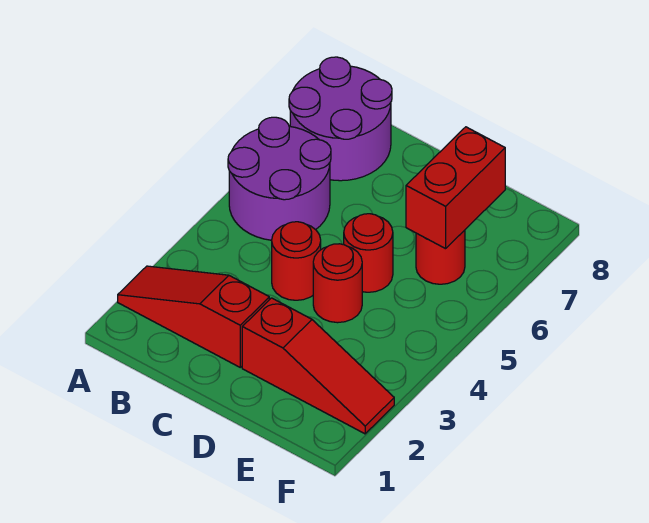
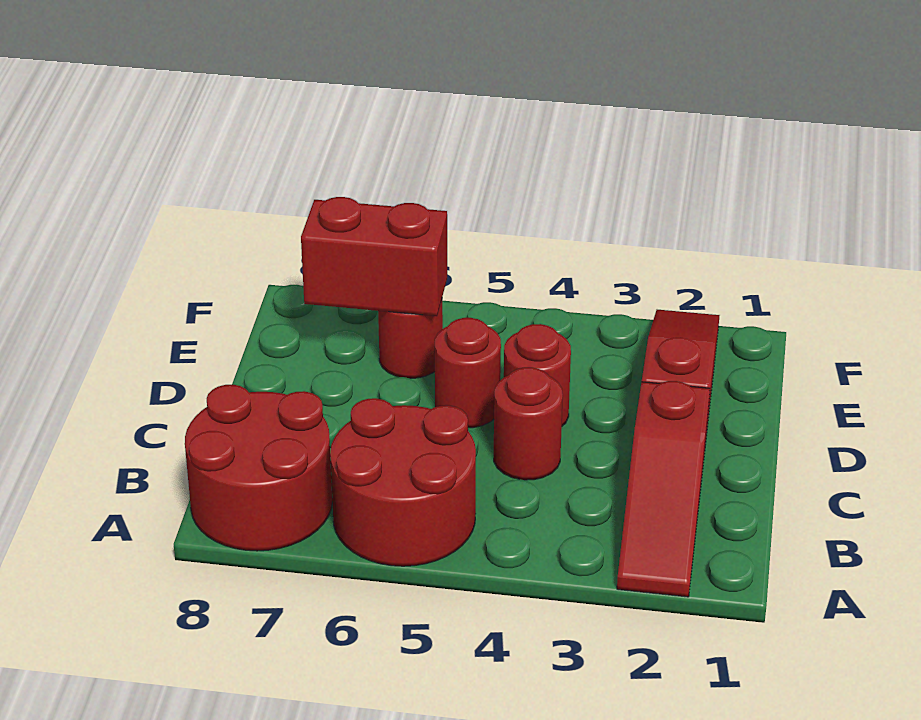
purple 2x2 round brick [228,117,331,240] -> red 2x2 round brick [330,398,476,566]
purple 2x2 round brick [289,57,392,181] -> red 2x2 round brick [185,385,332,551]

